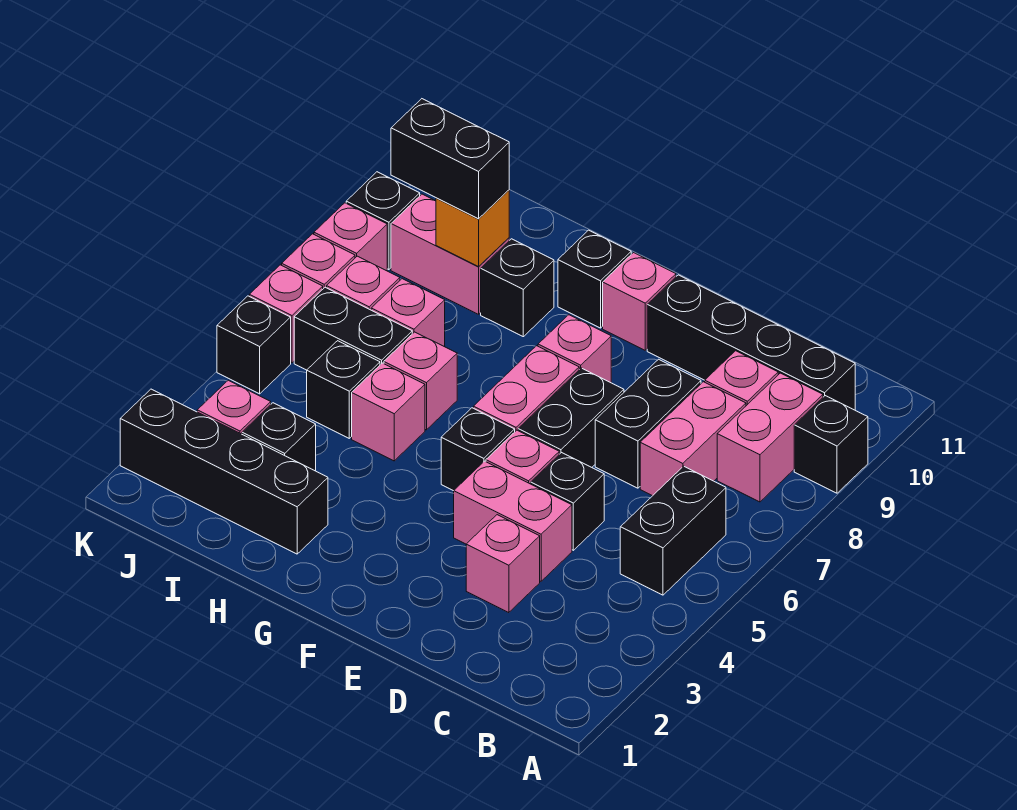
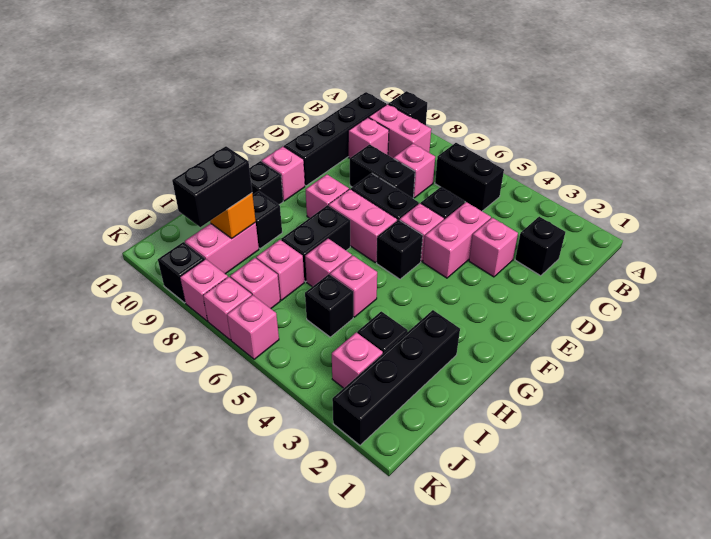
pink 1x2 brick [640,382,746,496] -> pink 1x1 brick [394,144,435,198]
black 1x2 brick [294,287,412,370] -> black 1x2 brick moved to [281,205,350,282]
black 1x1 brick [217,296,291,394] -> black 1x1 brick moved to [515,217,565,276]

